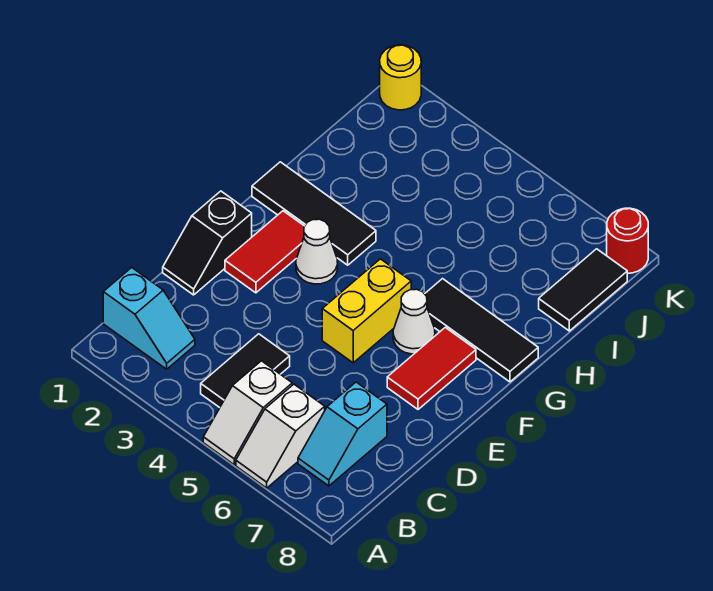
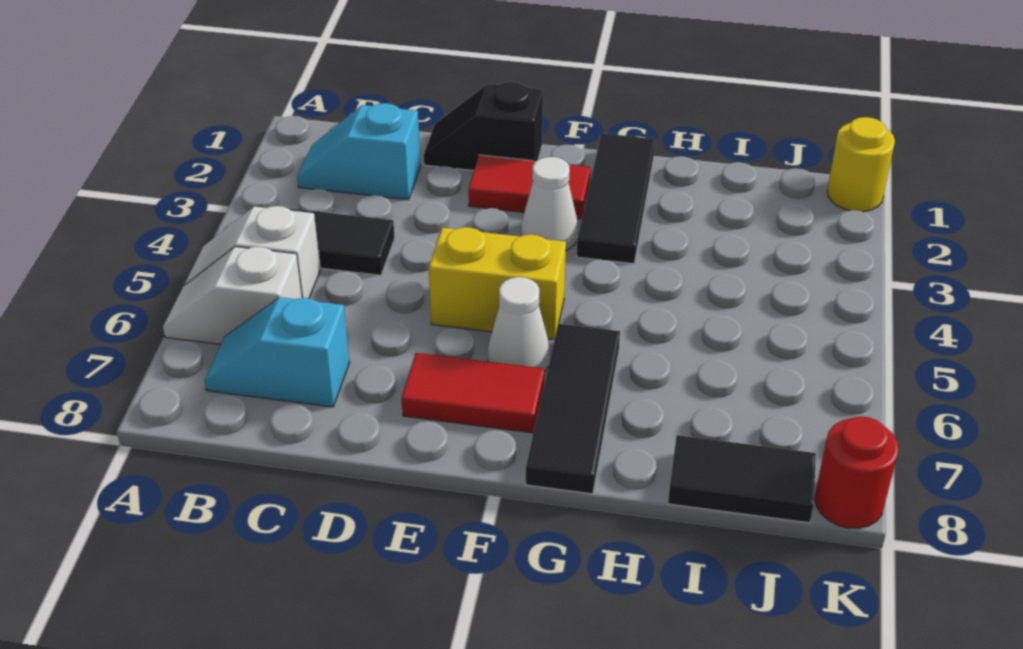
cyan 1x2 slope [103,267,195,369] -> cyan 1x2 slope turned to [297,103,421,200]

